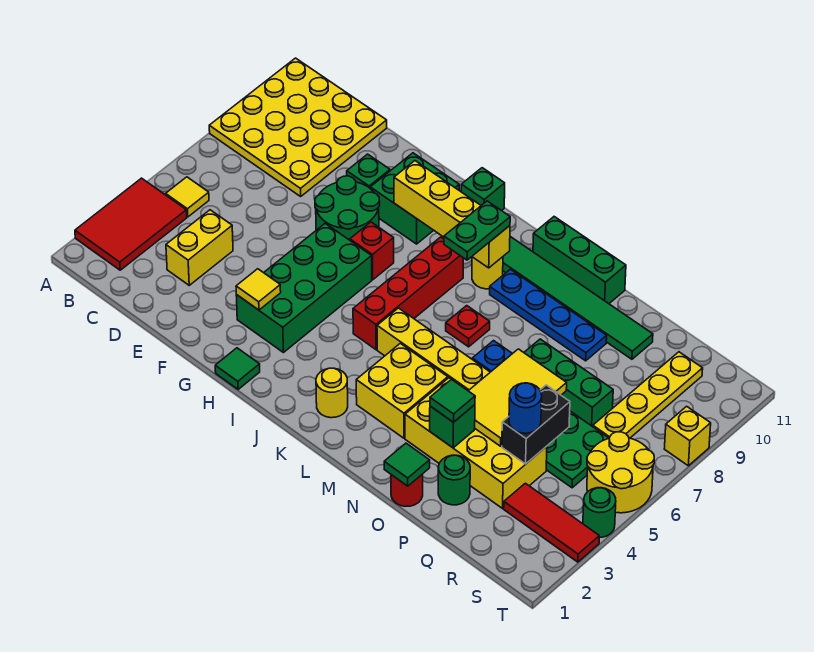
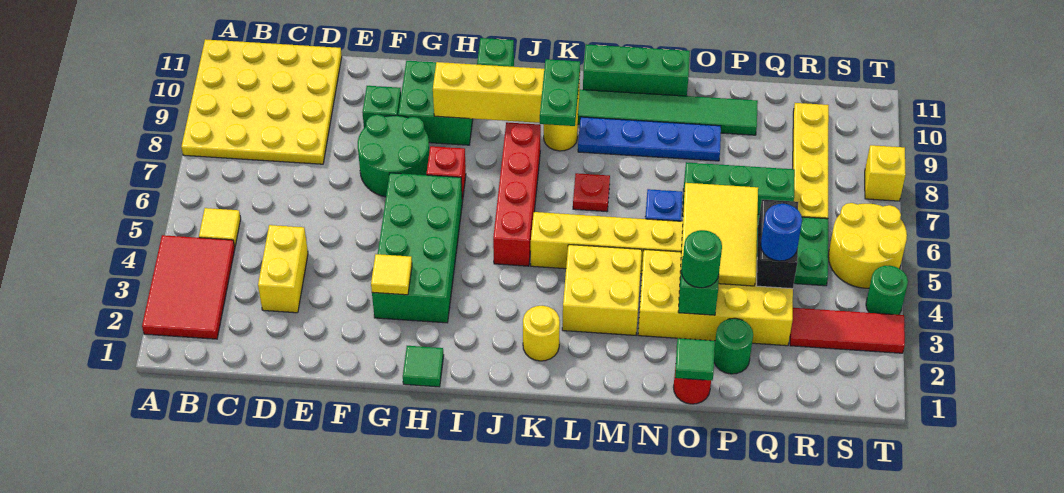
green 1x1 tile [430,379,475,422] -> green 1x1 round brick [682,230,722,288]

